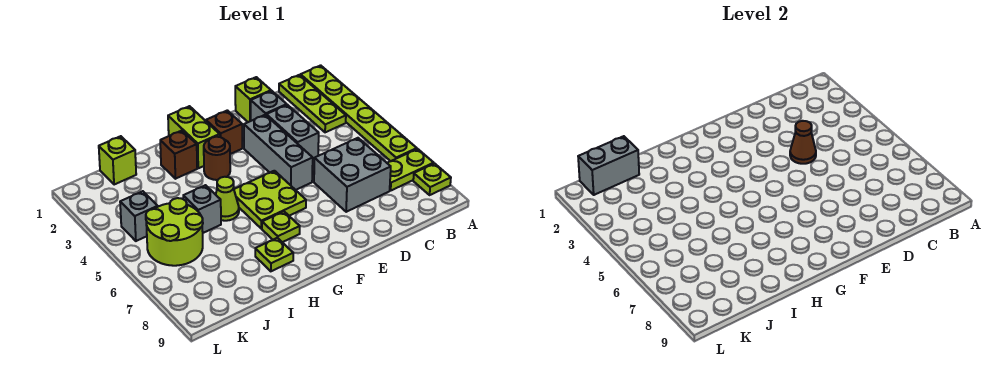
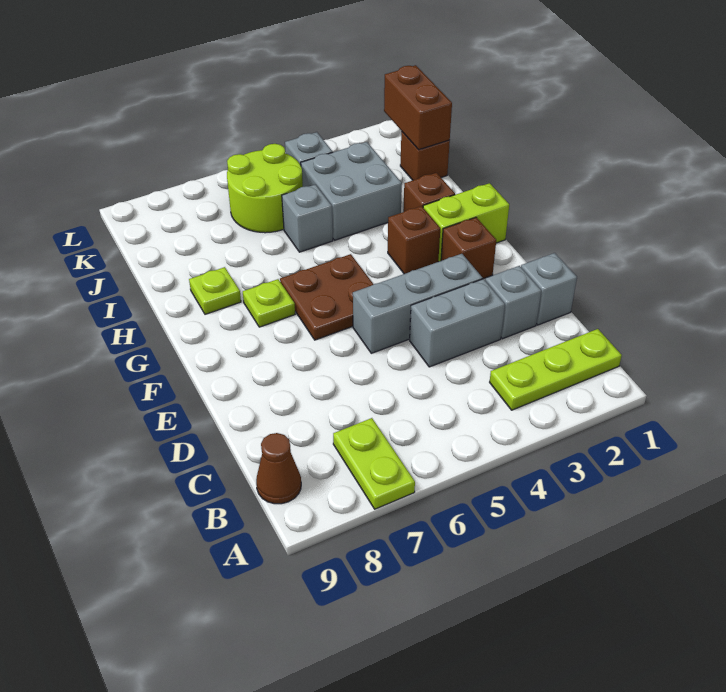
lime 1x6 plate [300,65,417,161] -> none
lime 1x1 plate [413,163,451,195] -> none
grey 2x2 brick [314,138,391,212] -> grey 2x2 brick moved to [301,142,402,240]
lime 1x1 brick [235,77,271,122] -> grey 1x1 brick [521,253,577,325]
brown 1x1 cone [790,121,816,164] -> brown 1x1 cone moved to [256,433,301,504]
lime 2x2 plate [234,171,306,229] -> brown 2x2 plate [280,254,373,340]
brown 1x1 round brick [204,137,230,180] -> brown 1x1 brick [388,206,440,274]
lime 1x1 cone [216,177,239,221] -> none
lime 1x1 brick [99,136,136,185] -> brown 1x1 brick [400,131,450,180]
grey 1x2 brick [578,136,639,195] -> brown 1x2 brick [384,65,452,150]

